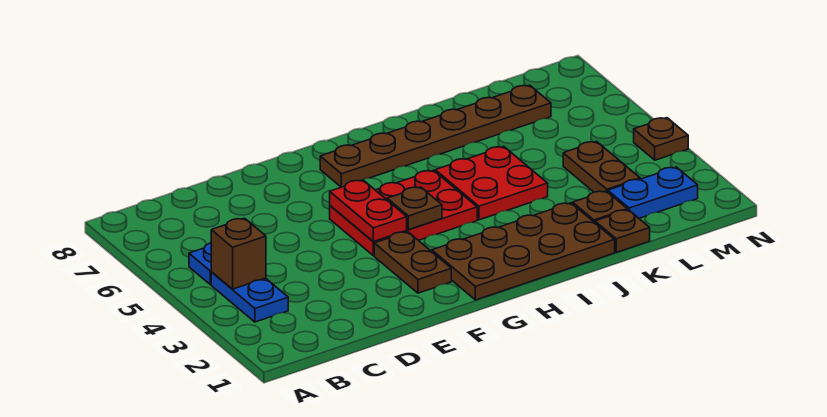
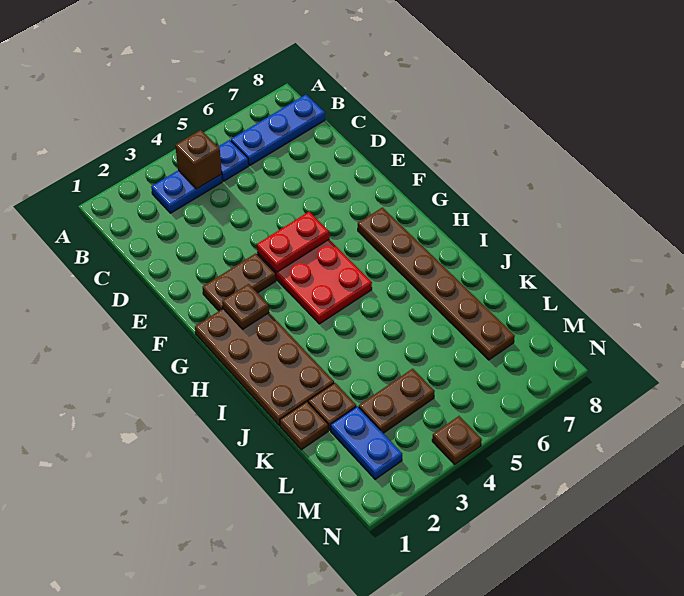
none -> blue 1x3 plate [231,95,325,165]
brown 1x1 plate [387,187,442,230] -> brown 1x1 plate moved to [222,284,269,329]
red 2x2 plate [435,147,548,220] -> none

